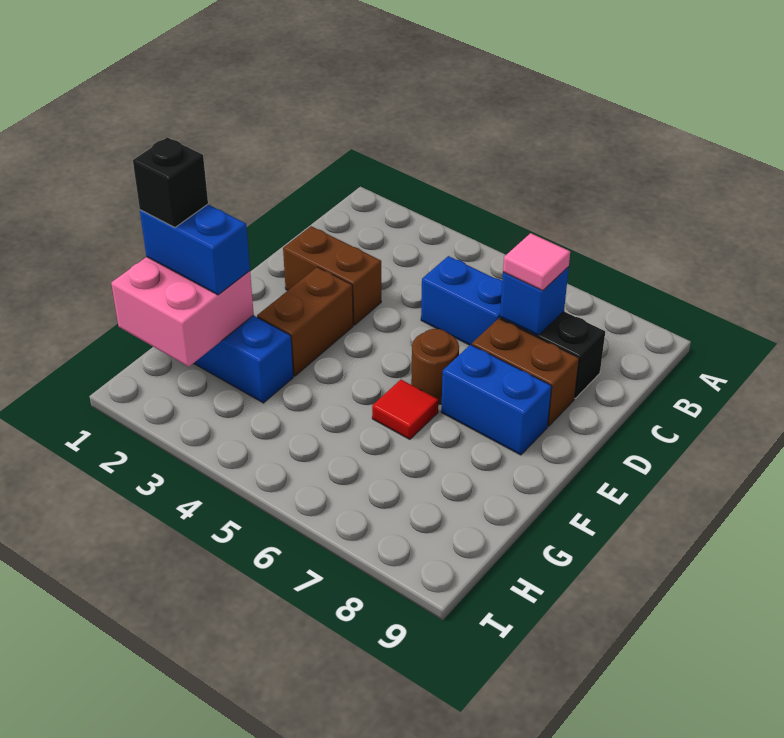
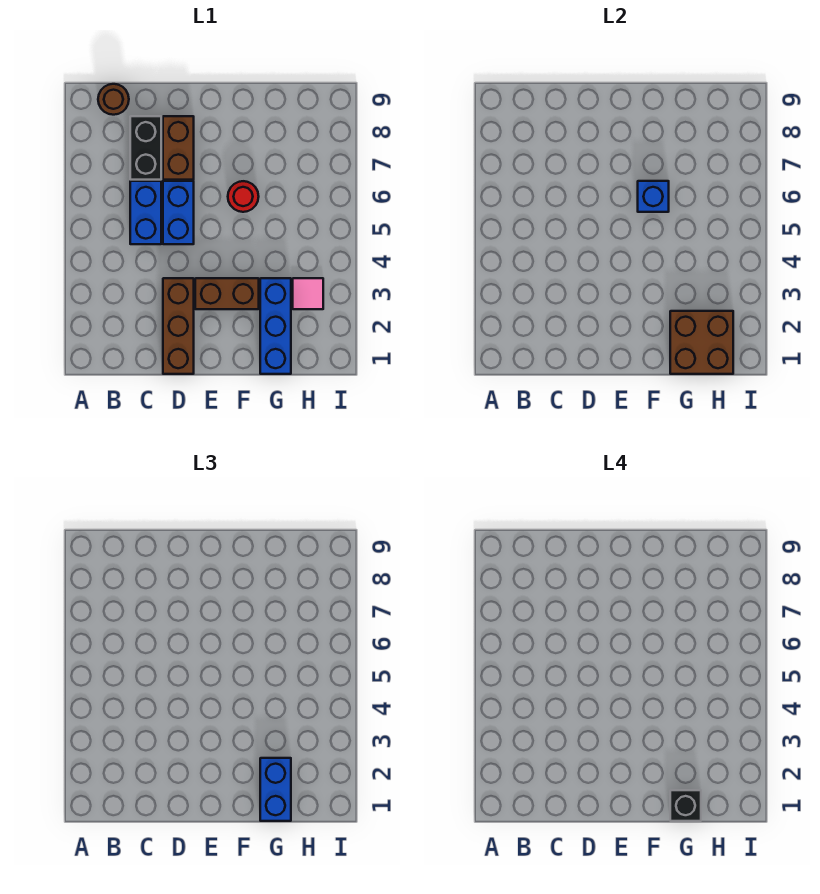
blue 1x1 brick [500,267,569,335] -> blue 1x1 brick moved to [638,181,669,212]
pink 1x1 tile [503,233,570,291] -> pink 1x1 tile moved to [293,278,323,309]
brown 1x2 brick [283,226,381,325] -> brown 1x3 brick [163,278,194,374]
brown 1x1 round brick [411,329,459,404] -> brown 1x1 round brick moved to [98,84,129,115]
blue 1x2 brick [441,345,552,455] -> blue 1x2 brick moved to [163,181,194,244]
red 1x1 tile [372,380,438,439] -> red 1x1 round brick [228,181,259,212]
pink 2x2 brick [111,257,254,367] -> brown 2x2 brick [670,311,733,374]

